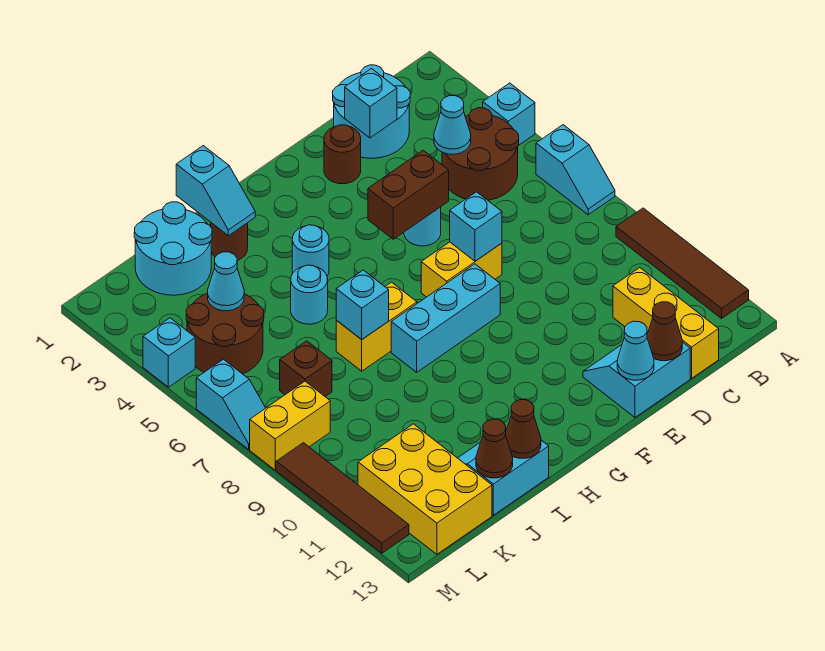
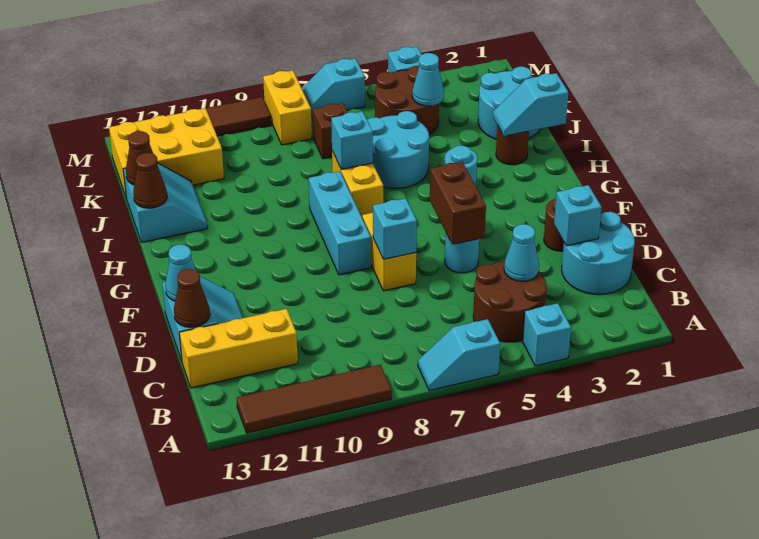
cyan 1x1 round brick [291,265,328,324] -> cyan 2x2 round brick [367,111,429,188]

